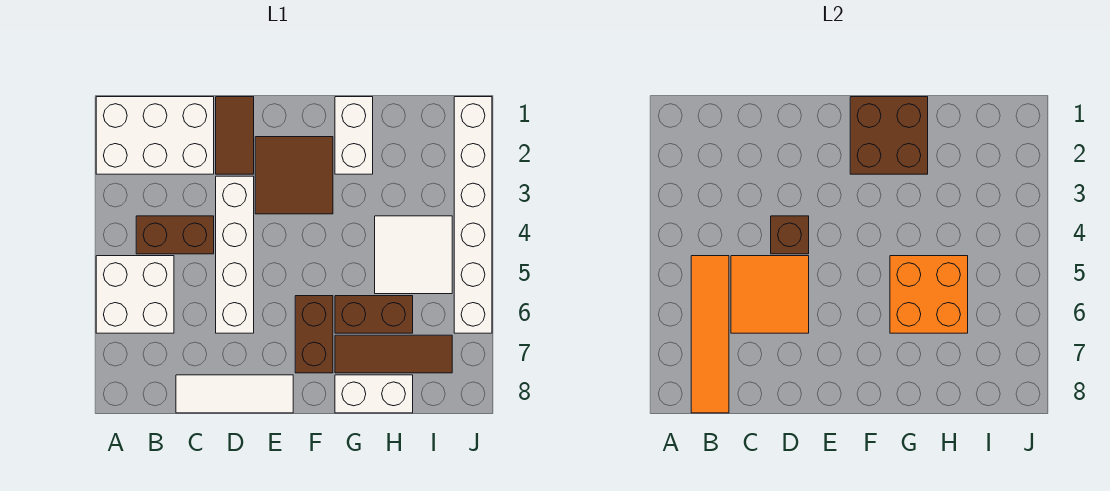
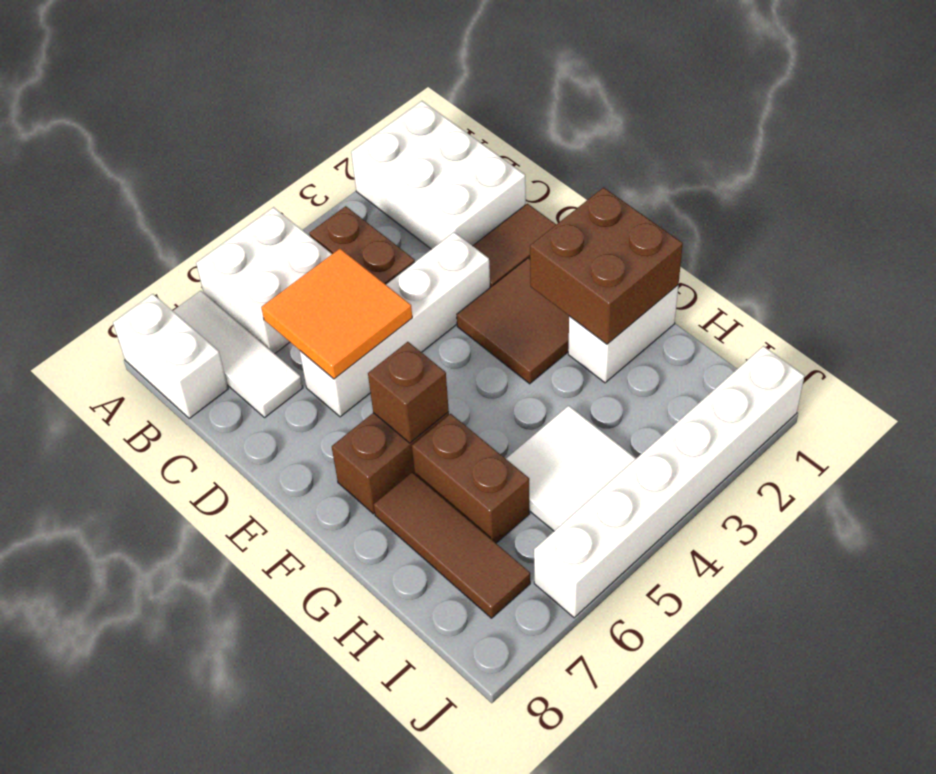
orange 1x4 tile [691,256,729,413] -> none
white 1x3 tile [176,375,293,413] -> white 1x3 tile moved to [173,291,303,417]
brown 1x1 brick [771,216,809,254] -> brown 1x1 brick moved to [368,342,449,443]
orange 2x2 brick [890,256,968,333] -> none
white 1x2 brick [335,375,413,413] -> white 1x2 brick moved to [113,294,228,419]

